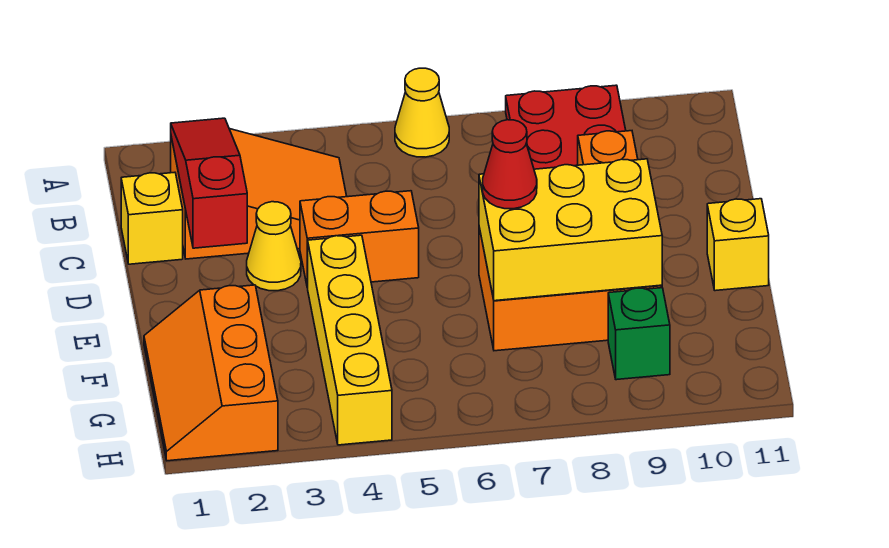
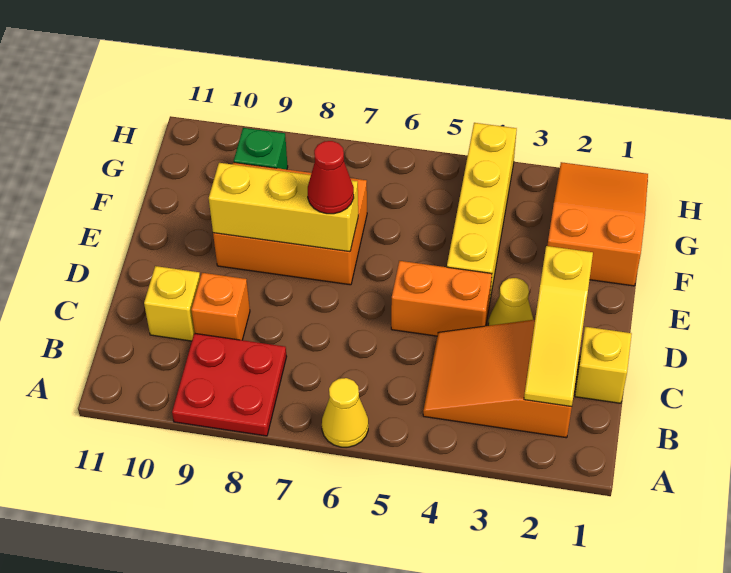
red 1x3 slope [171,118,247,248] -> yellow 1x3 slope [524,246,593,407]
yellow 2x3 brick [479,159,662,301] -> yellow 1x3 brick [209,163,358,252]
yellow 1x1 brick [707,199,769,291] -> yellow 1x1 brick moved to [144,266,200,341]
orange 2x3 slope [144,285,278,461] -> orange 2x3 slope turned to [547,162,648,286]

